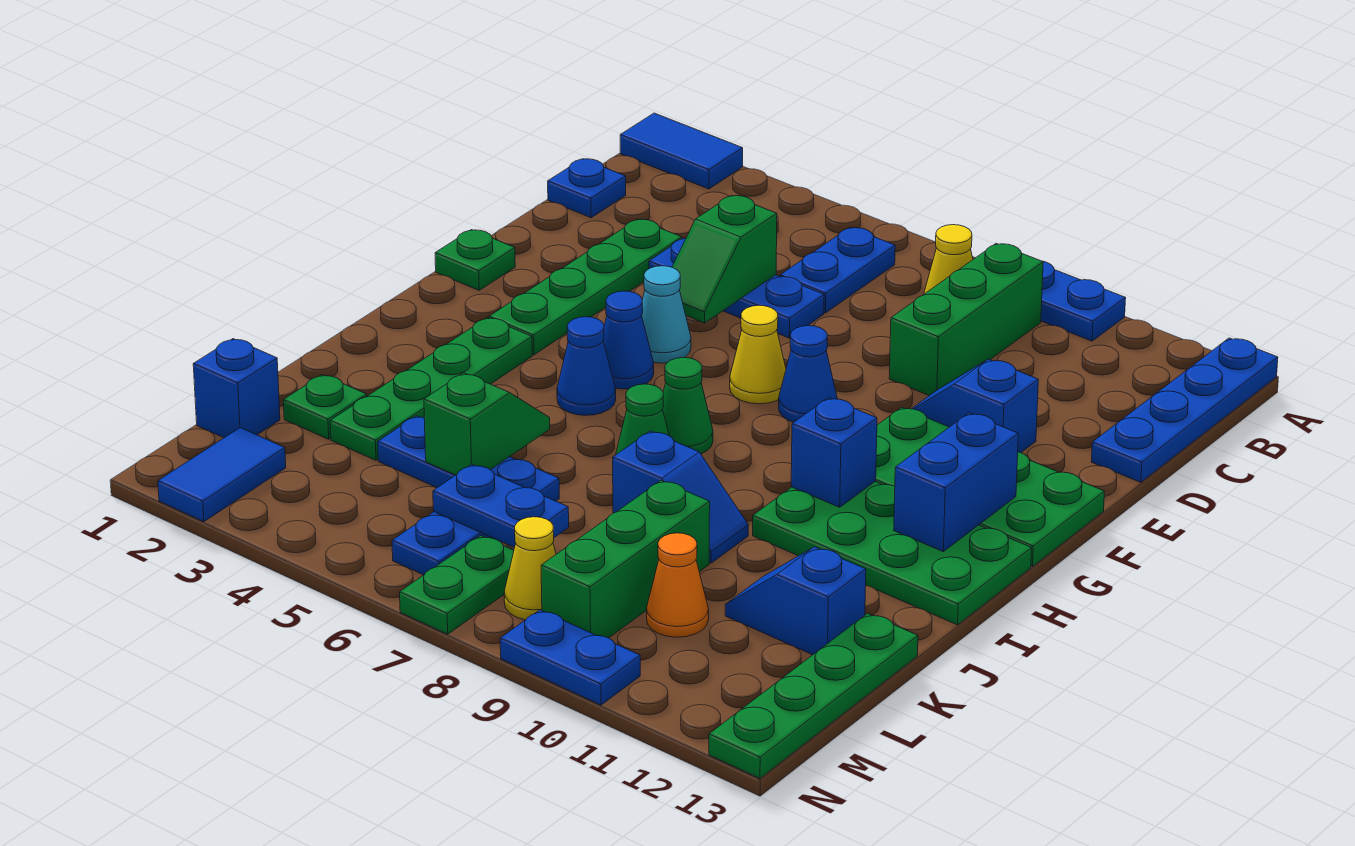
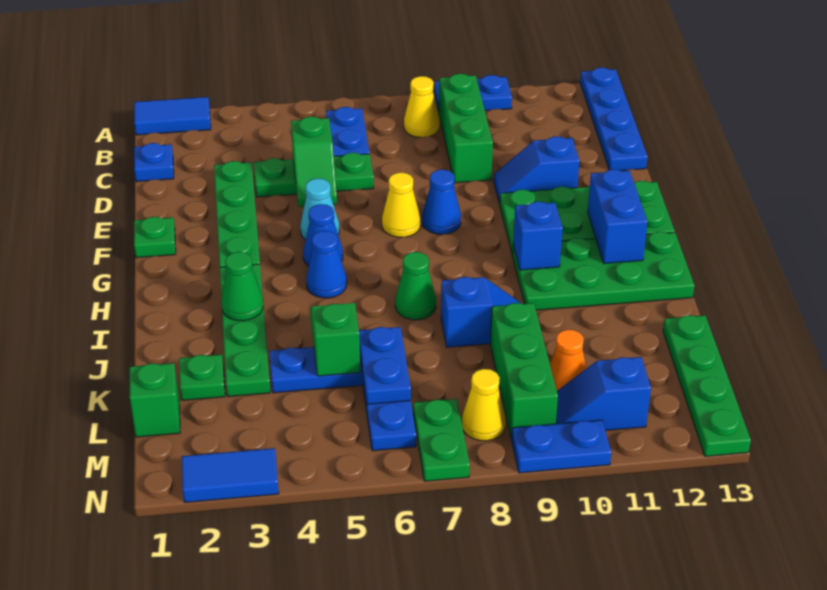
blue 1x3 plate [649,238,824,338] -> green 1x3 plate [254,153,374,197]
green 1x1 cone [663,358,713,454] -> green 1x1 cone moved to [221,252,263,321]
blue 1x2 slope [725,547,866,655] -> blue 1x2 slope moved to [556,357,651,431]
blue 1x1 brick [193,339,280,438] -> green 1x1 brick [130,363,180,437]
blue 1x2 plate [433,464,569,548] -> blue 1x2 plate turned to [359,327,411,404]
blue 1x2 tile [158,428,286,522] -> blue 1x2 tile turned to [182,448,279,502]

